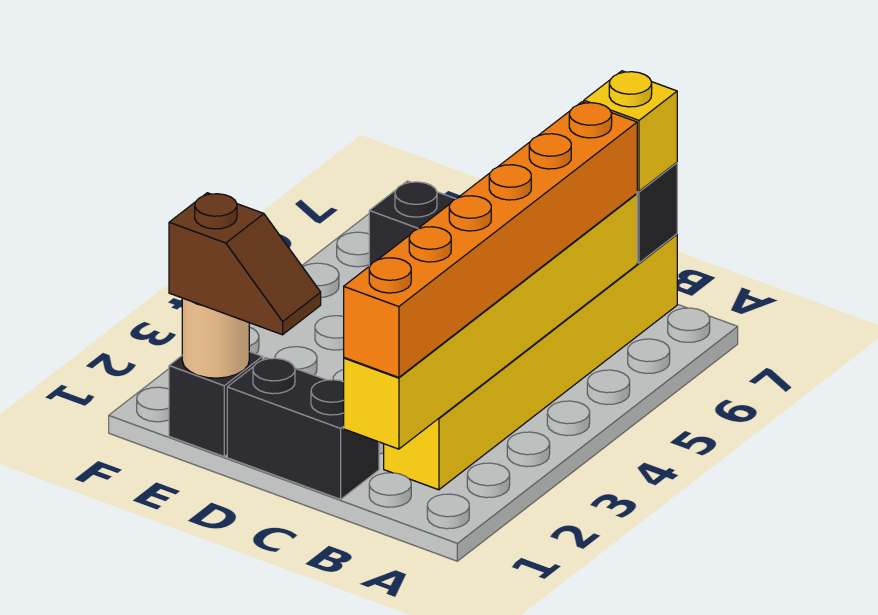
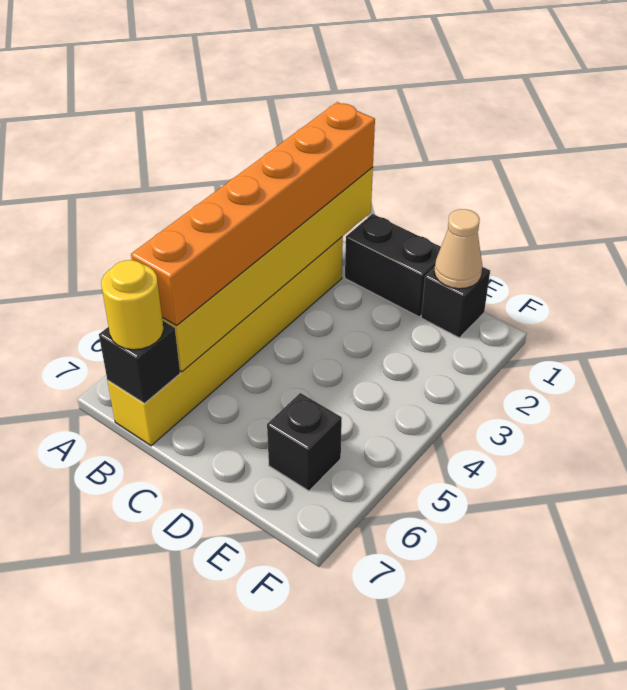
yellow 1x1 brick [584,71,677,191] -> yellow 1x1 round brick [101,260,163,350]
brown 1x2 slope [169,193,321,335] -> none
tan 1x1 round brick [182,298,249,378] -> tan 1x1 cone [434,209,482,289]

